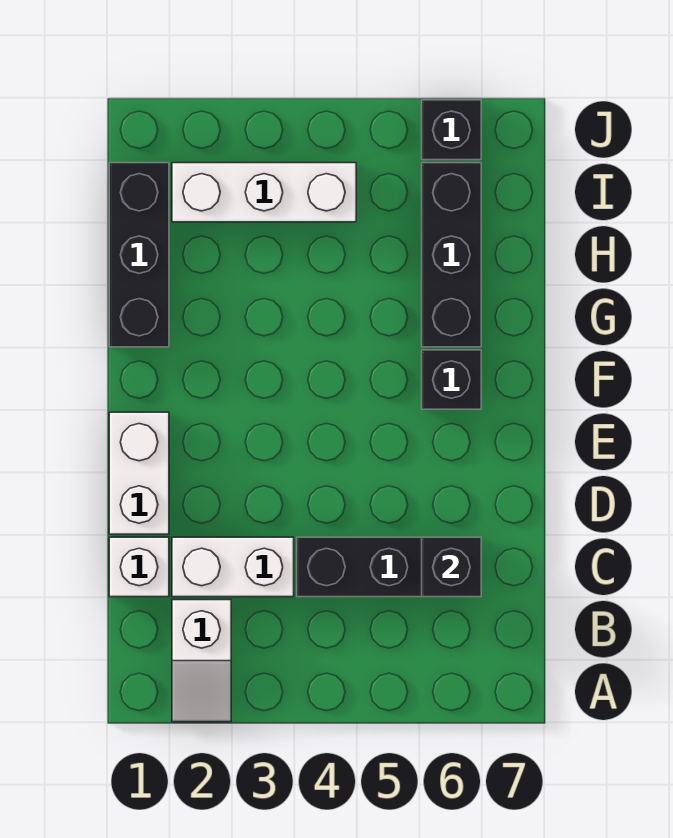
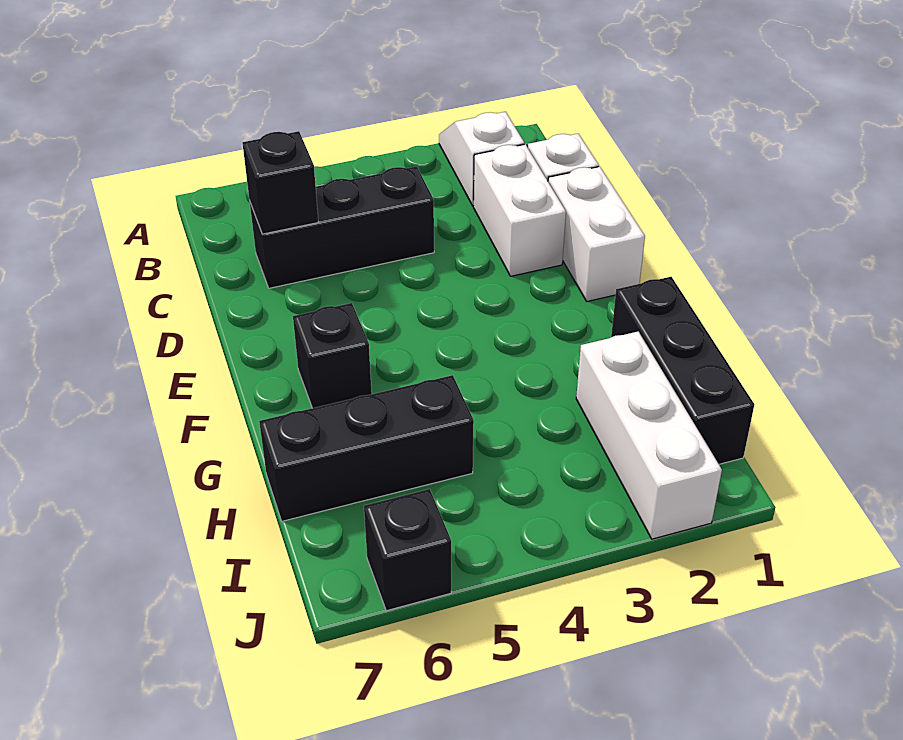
white 1x2 brick [172,537,294,597] -> white 1x2 brick turned to [473,144,566,276]
black 1x3 brick [422,163,481,347] -> black 1x3 brick turned to [259,375,474,521]
white 1x3 brick [172,163,356,222] -> white 1x3 brick turned to [576,332,722,539]

